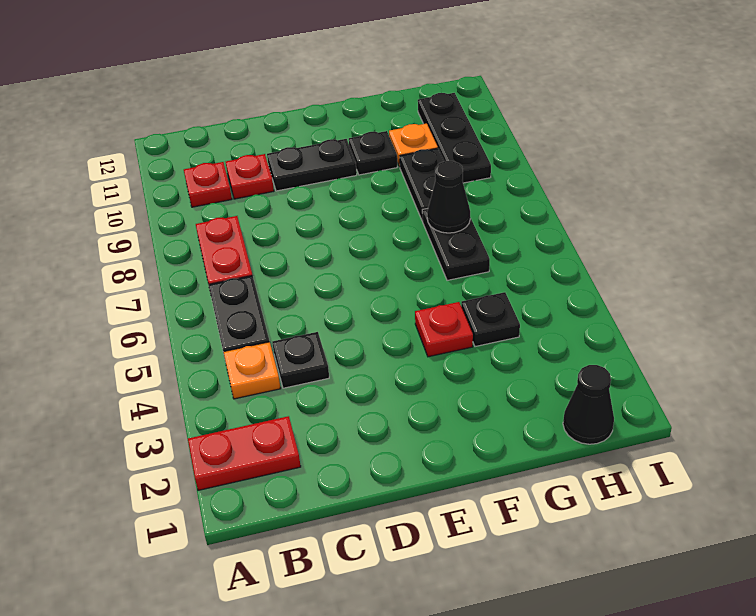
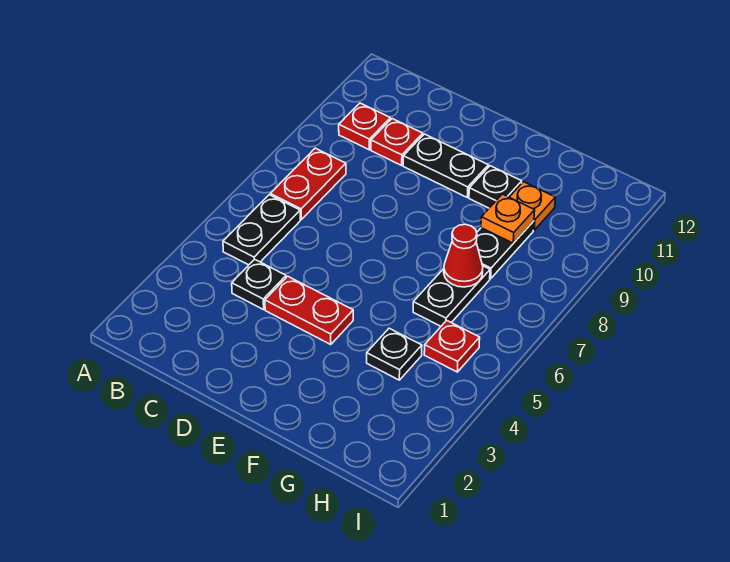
red 1x2 plate [188,416,301,490] -> red 1x2 plate moved to [265,276,353,345]
orange 1x1 plate [223,342,281,399] -> orange 1x1 plate moved to [481,194,535,243]
red 1x1 plate [415,302,473,357] -> red 1x1 plate moved to [424,320,480,372]
black 1x1 cone [427,161,470,233] -> red 1x1 cone [444,224,483,287]
black 1x1 cone [563,365,614,444] -> none
black 1x3 plate [418,93,491,183] -> none

